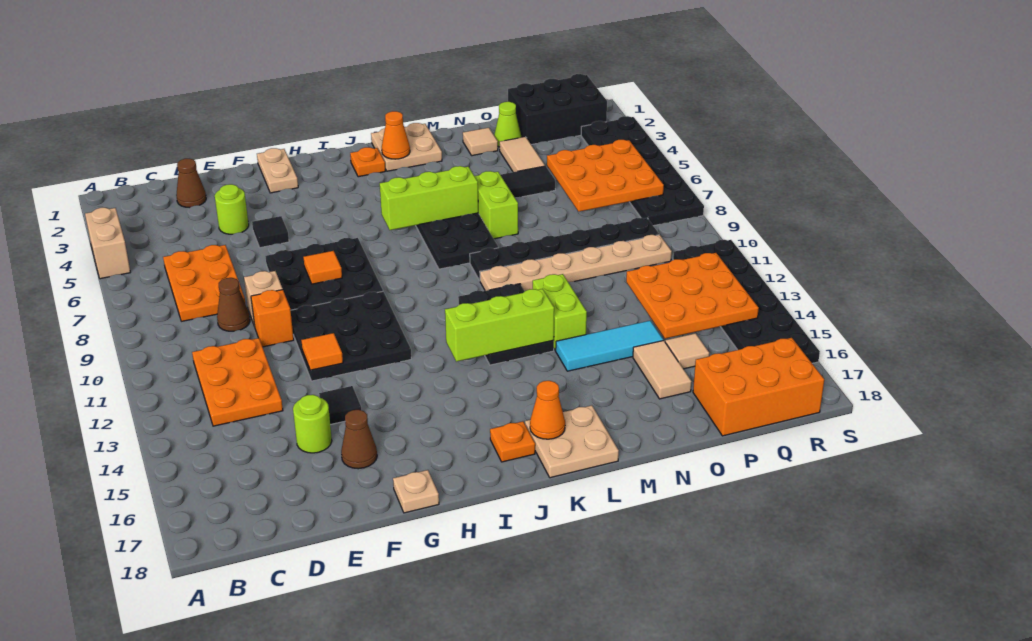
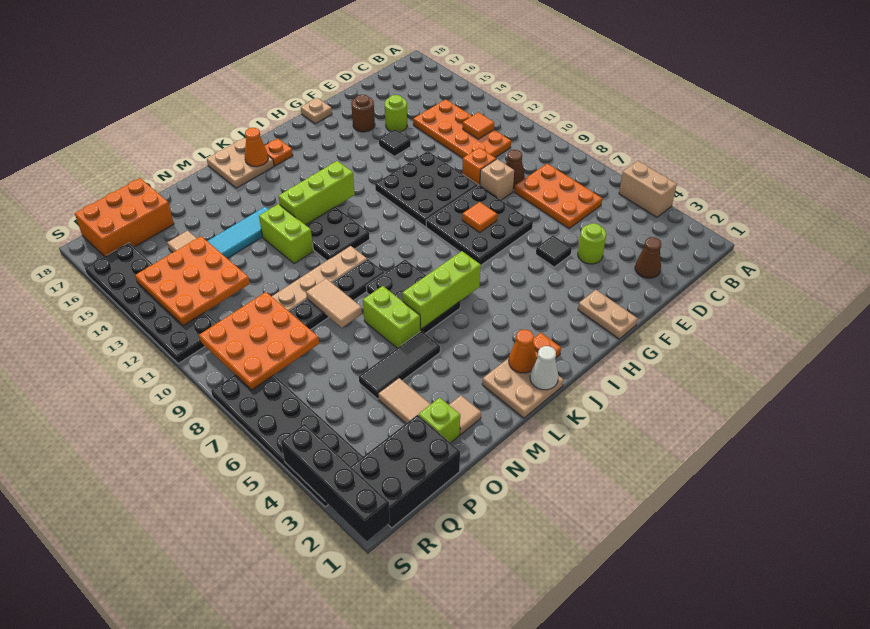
orange 2x3 plate [192,338,283,426] -> orange 2x4 plate [413,99,511,158]
orange 1x1 tile [301,333,343,370] -> orange 1x1 tile moved to [463,112,494,139]
brown 1x1 cone [341,410,377,469] -> brown 1x1 round brick [351,95,375,132]
none -> white 1x1 cone [530,346,558,390]
lime 1x1 cone [494,102,521,147] -> lime 1x1 brick [419,398,460,443]
tan 1x2 tile [633,340,692,399] -> tan 1x2 tile moved to [306,279,362,328]
orange 3x3 plate [547,140,664,212] -> orange 3x3 plate moved to [199,292,319,390]
none -> black 1x4 brick [281,424,390,541]

